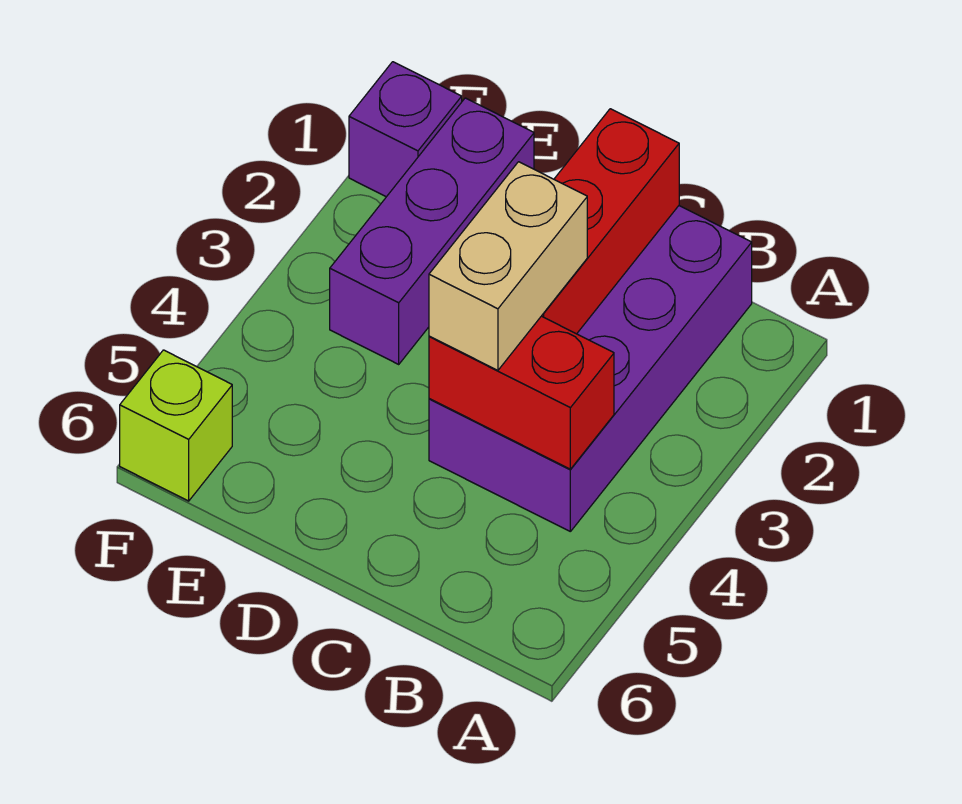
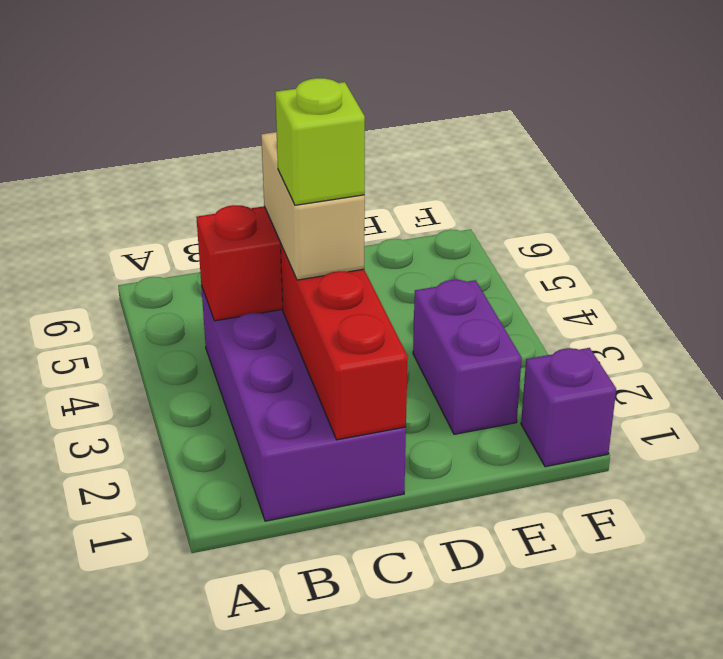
purple 1x3 brick [330,98,534,364] -> purple 1x2 brick [413,280,522,434]
lime 1x1 brick [120,350,232,501] -> lime 1x1 brick moved to [275,78,365,205]

